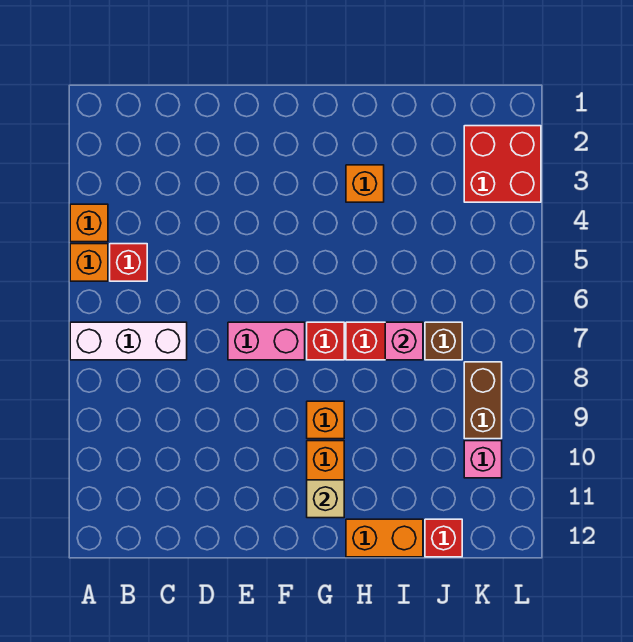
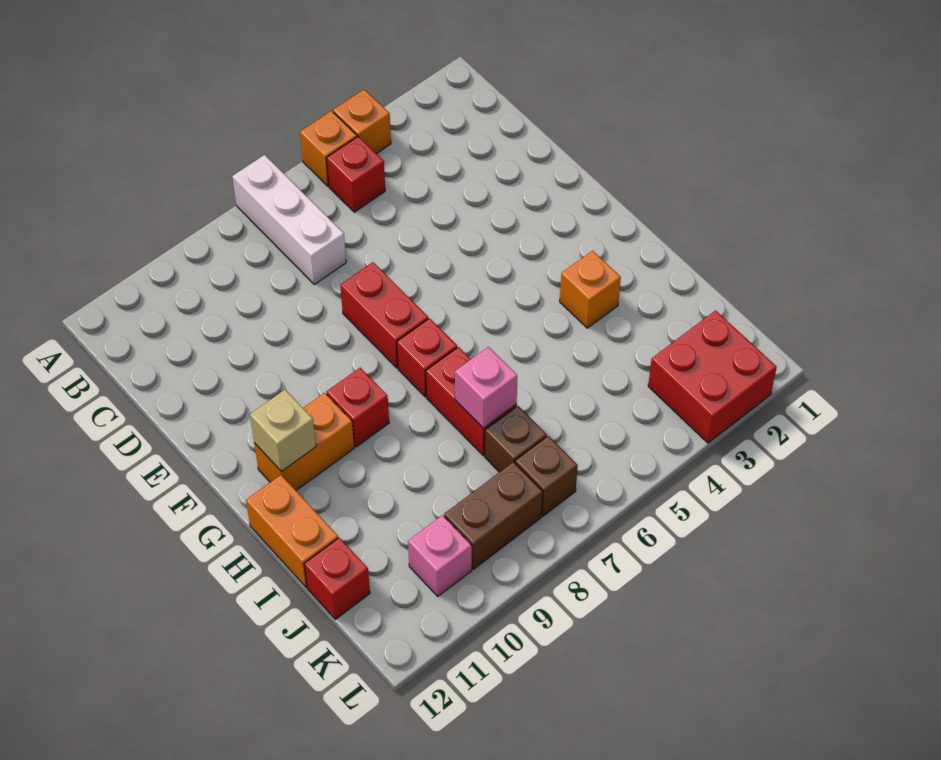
pink 1x2 brick [228,322,305,360] -> red 1x2 brick [340,262,428,368]
orange 1x1 brick [307,401,344,439] -> red 1x1 brick [327,368,389,447]
none -> brown 1x1 brick [515,436,578,516]

